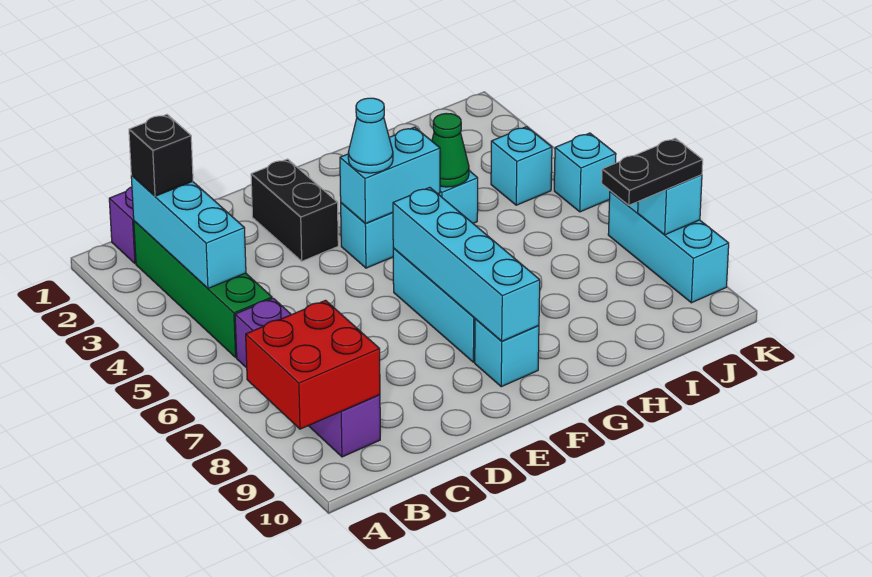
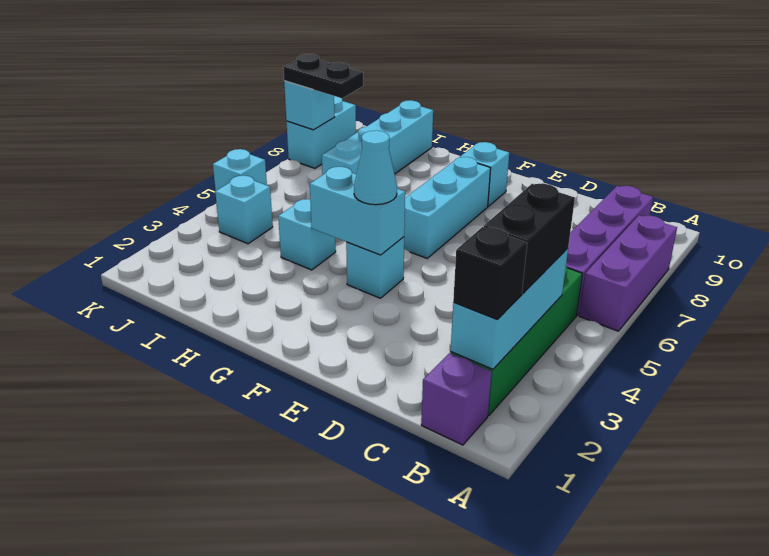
none -> purple 1x3 brick [579,215,677,331]
red 2x2 brick [246,300,380,429] -> none
black 1x2 brick [251,159,338,261] -> black 1x2 brick moved to [484,183,575,293]
cyan 1x4 brick [393,187,540,341] -> cyan 1x4 brick moved to [322,100,433,175]
green 1x1 cone [432,113,469,187] -> none
cyan 1x3 brick [608,191,729,303] -> cyan 1x2 brick [286,96,356,168]

